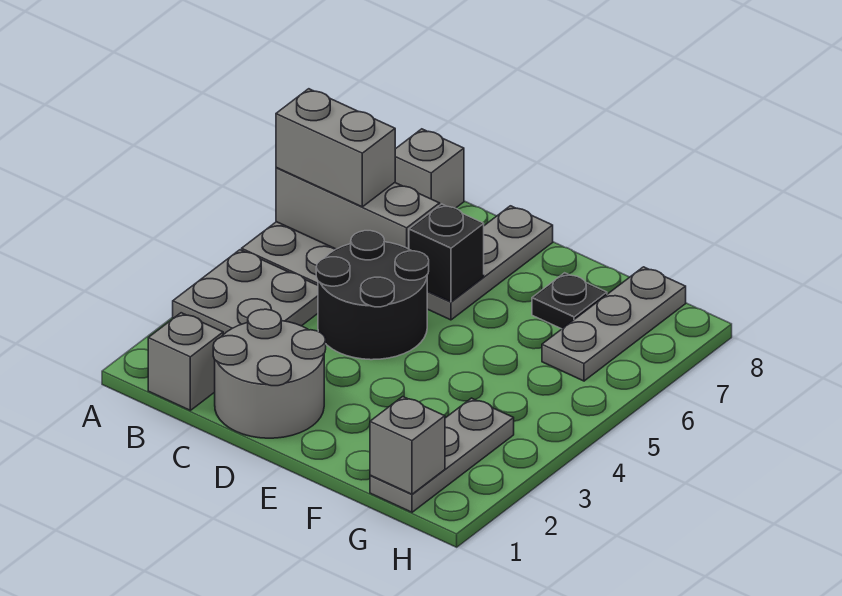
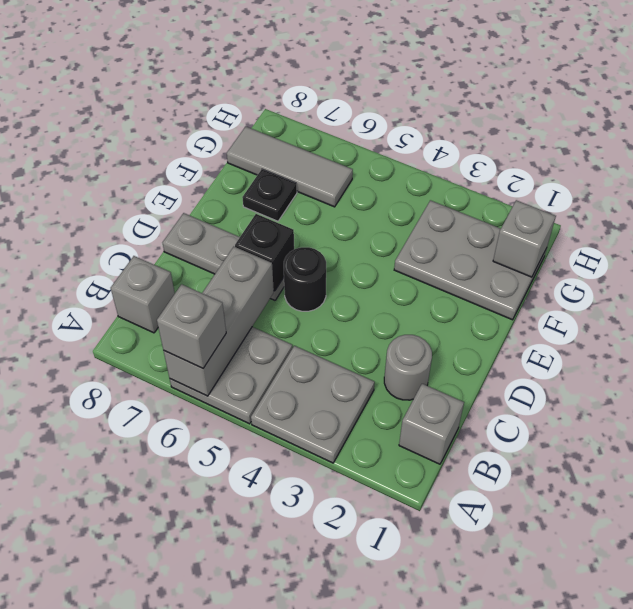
grey 1x2 brick [276,89,395,207] -> grey 1x1 brick [157,284,226,368]
grey 2x2 round brick [213,309,326,438] -> grey 1x1 round brick [384,335,432,400]
black 2x2 round brick [316,231,429,360] -> black 1x1 round brick [284,247,326,311]
grey 1x3 plate [370,398,514,512] -> grey 2x3 plate [394,200,546,320]
grey 1x3 plate [542,267,686,381] -> grey 1x3 tile [227,127,353,207]

